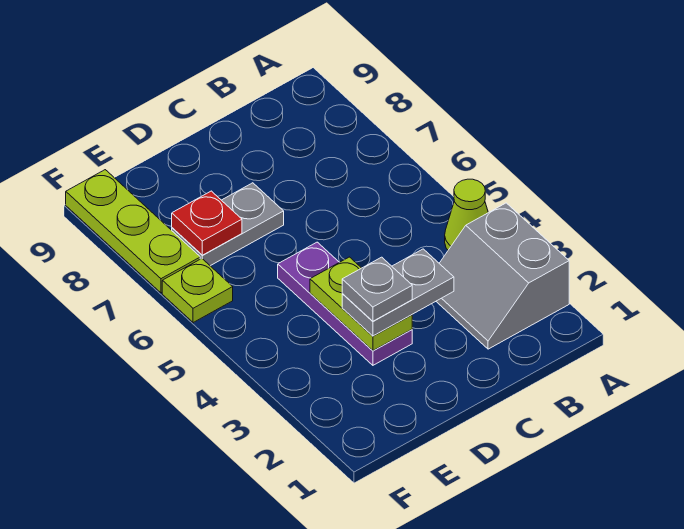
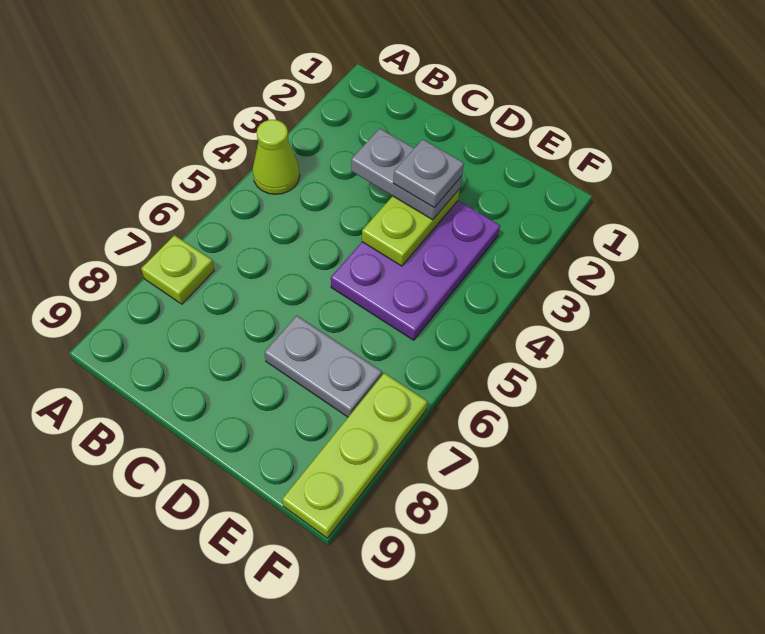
grey 2x2 slope [436,203,569,349] -> none
purple 1x3 plate [278,242,412,365] -> purple 2x3 plate [331,201,500,340]
red 1x1 plate [172,191,242,255] -> none
lime 1x1 plate [162,259,233,323] -> lime 1x1 plate moved to [141,235,214,304]

